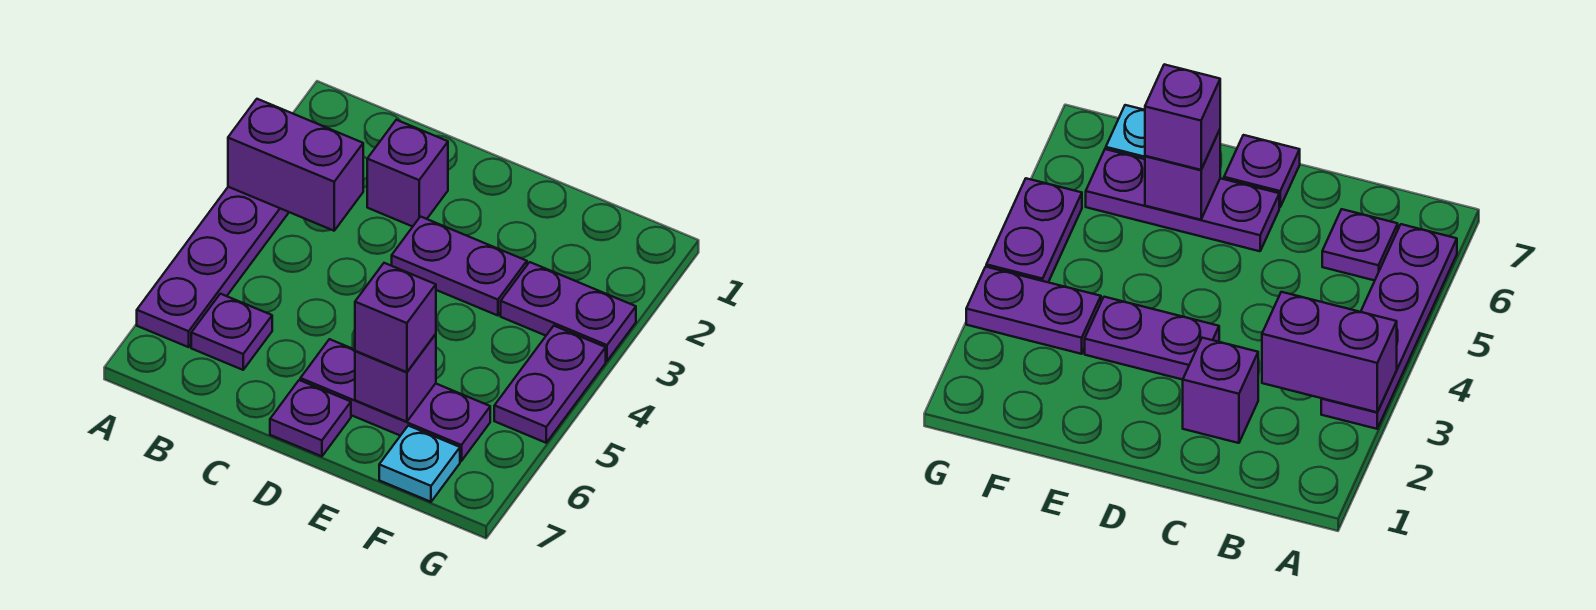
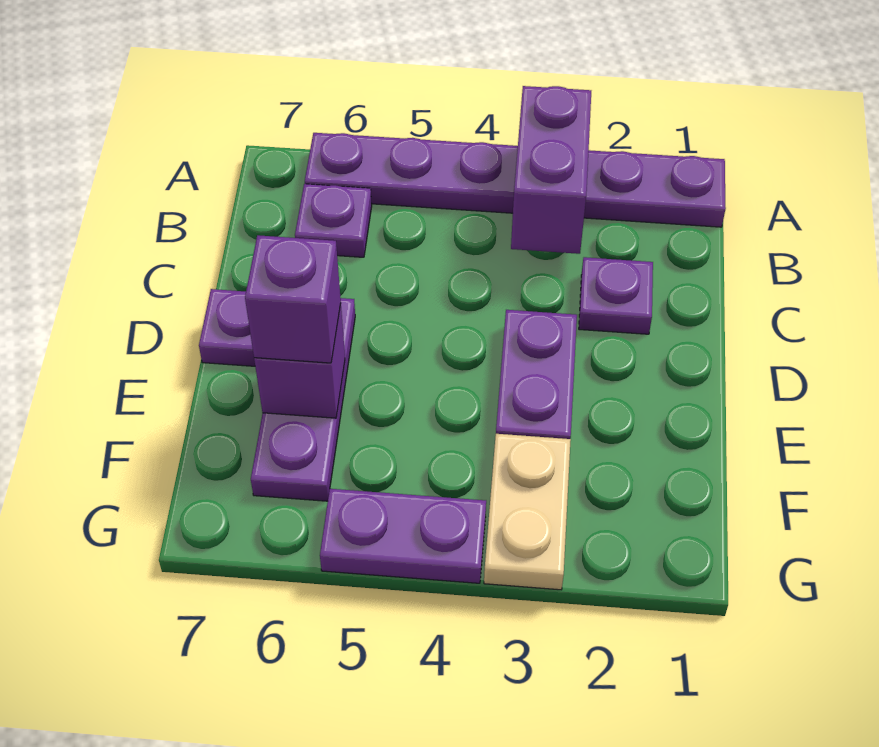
purple 1x4 plate [137,187,289,347] -> purple 1x6 plate [305,133,726,227]
purple 1x1 brick [367,120,448,227] -> purple 1x1 plate [579,257,653,334]
purple 1x2 plate [501,262,636,361] -> tan 1x2 plate [484,434,571,590]
cyan 1x1 plate [379,426,460,502] -> none

